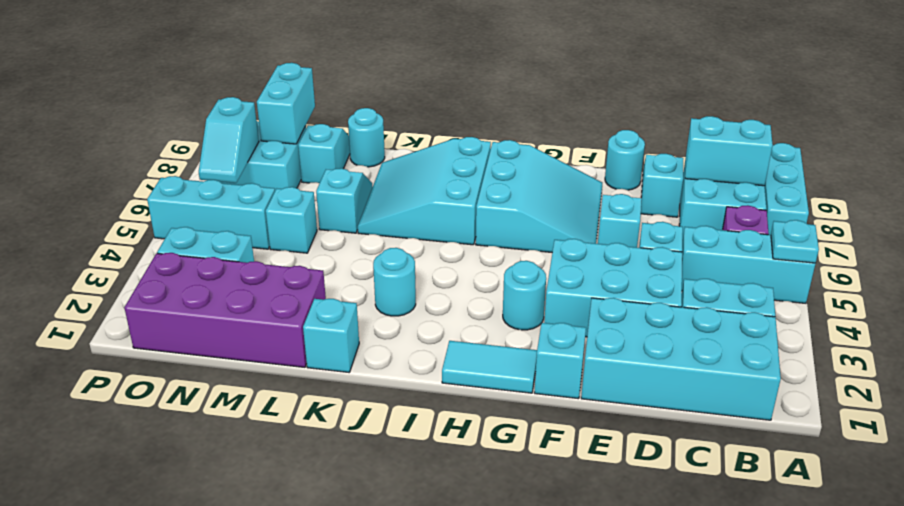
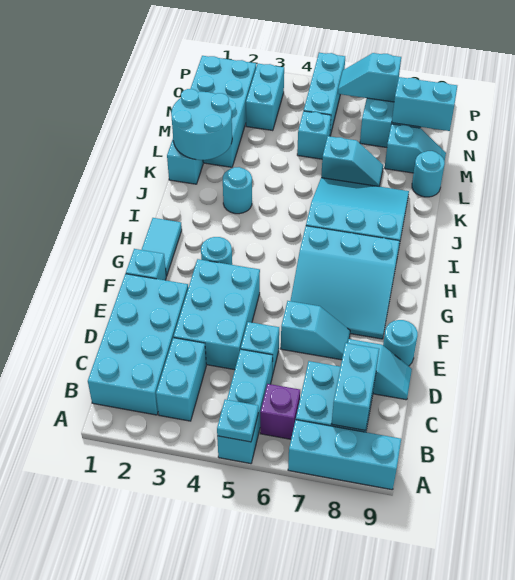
none -> cyan 2x2 round brick [171,89,232,160]
purple 2x4 brick [124,253,326,367] -> cyan 2x4 brick [190,56,256,167]

